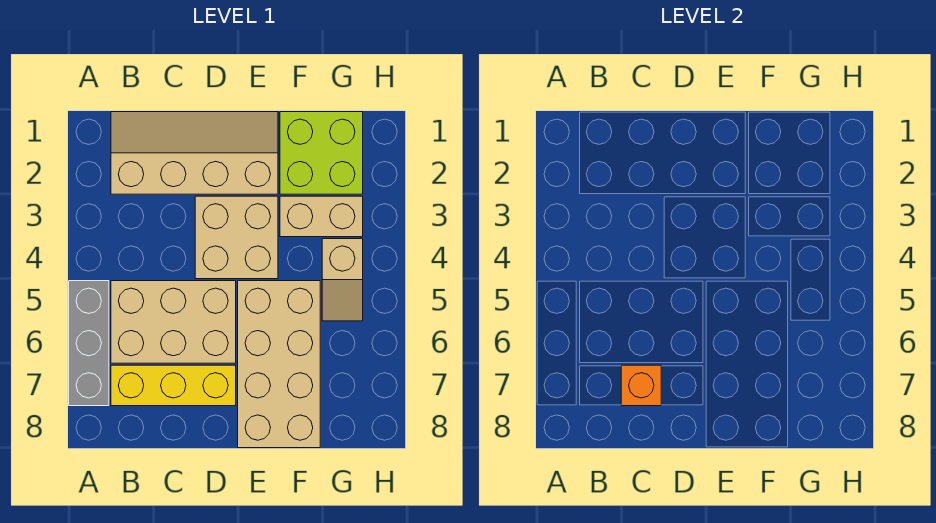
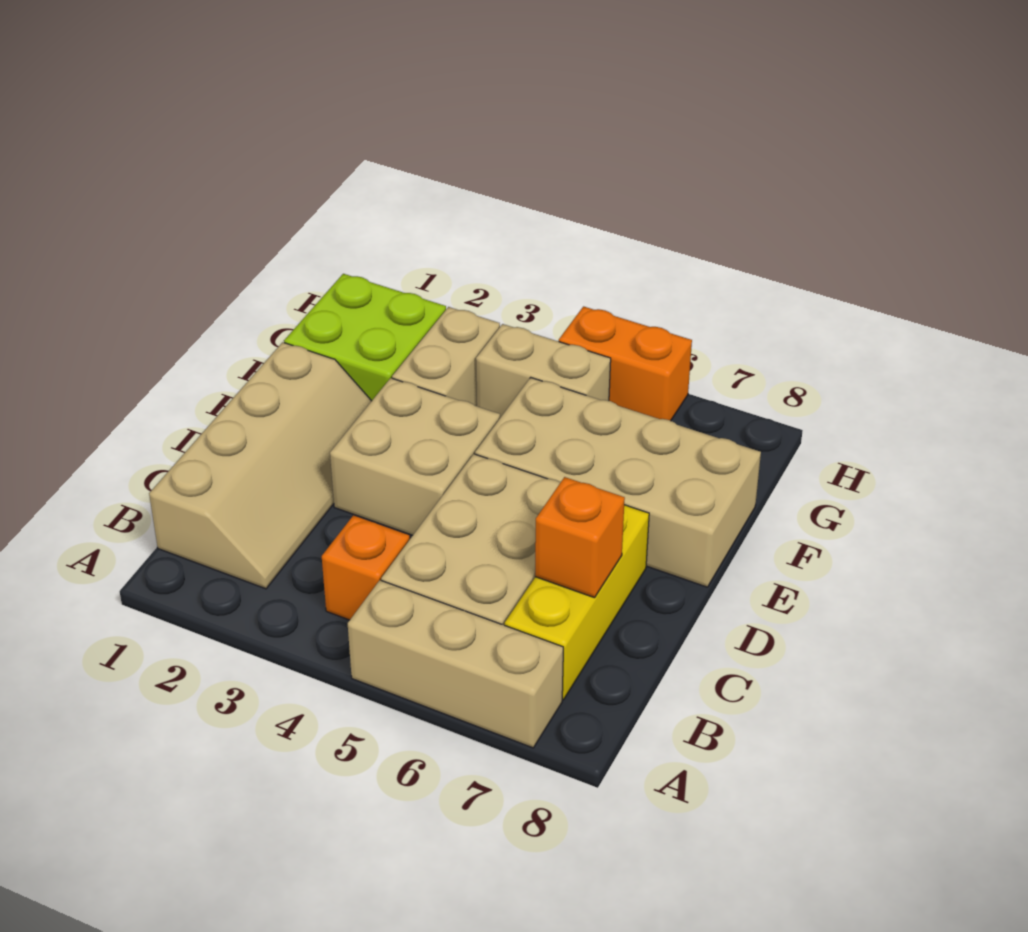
grey 1x3 brick [69,281,109,406] -> tan 1x3 brick [348,580,563,748]
tan 2x4 slope [111,112,278,194] -> tan 2x4 slope turned to [149,342,371,589]
none -> orange 1x1 brick [322,515,410,620]
tan 1x2 slope [322,239,363,321] -> tan 1x2 brick [476,324,611,418]
none -> orange 1x2 brick [559,307,692,421]

